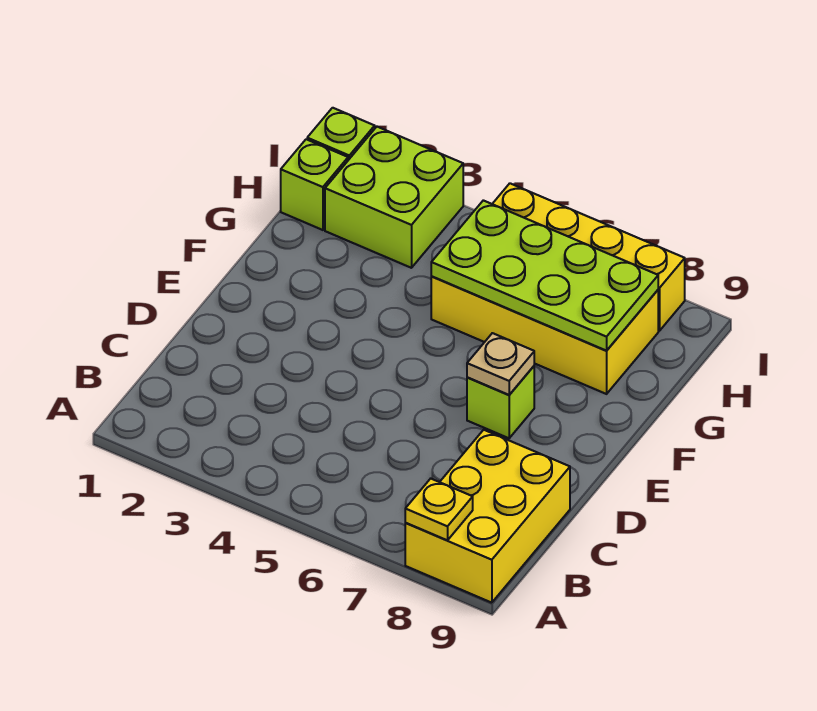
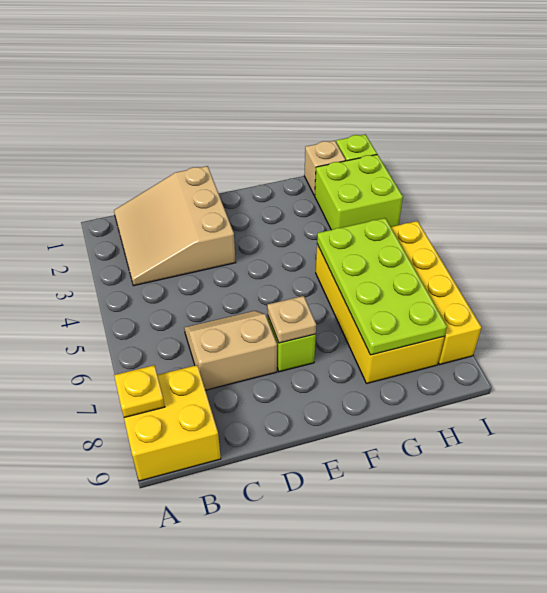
yellow 2x3 brick [405,430,570,603] -> yellow 2x2 brick [124,365,221,481]
none -> tan 3x3 slope [114,166,236,286]
none -> tan 2x2 slope [184,311,277,390]
lime 1x1 brick [281,139,348,230] -> tan 1x1 brick [304,141,346,196]

